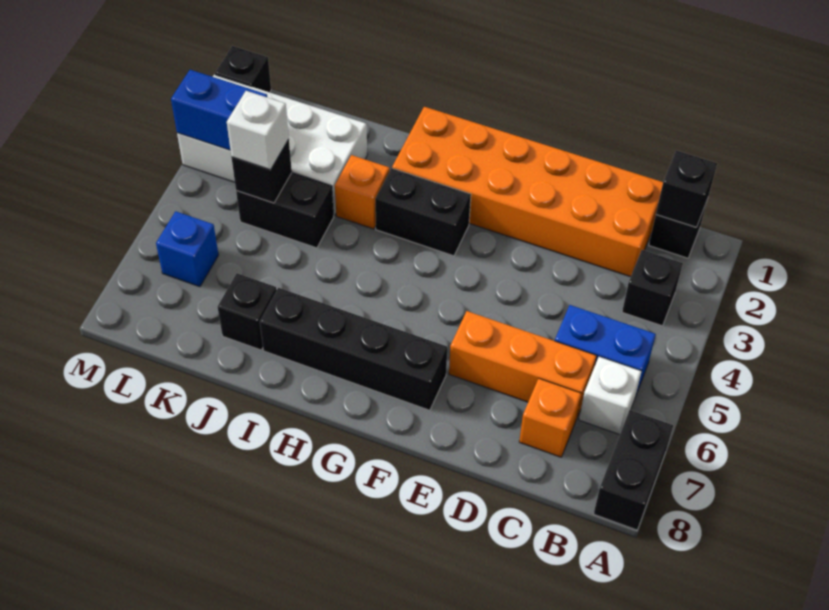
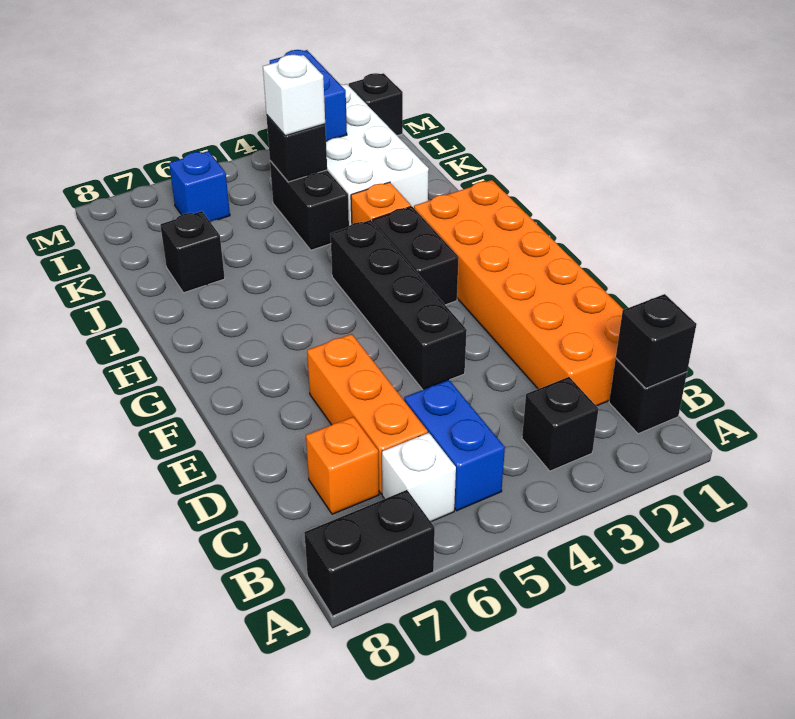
black 1x4 brick [260,288,447,410] -> black 1x4 brick moved to [330,220,467,390]

